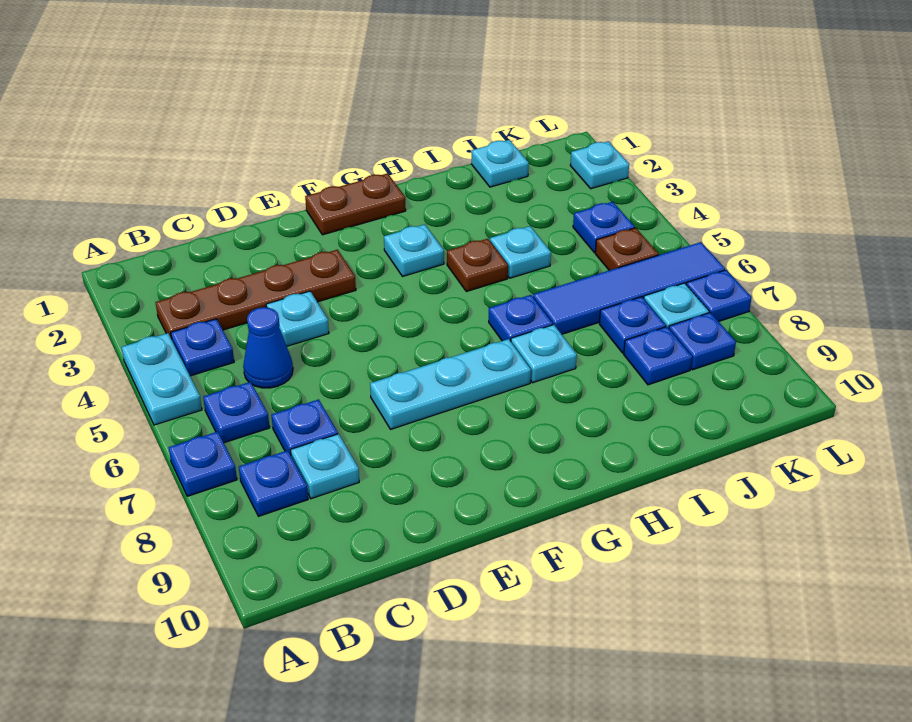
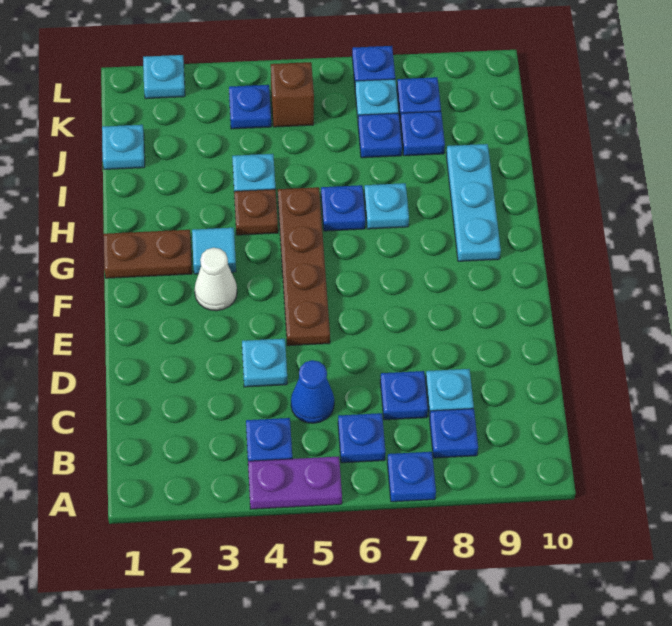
cyan 1x2 plate [122,333,202,425] -> purple 1x2 plate [248,456,342,509]
brown 1x4 plate [155,250,356,339] -> brown 1x4 plate moved to [278,187,330,346]
cyan 1x3 plate [370,339,531,429] -> cyan 1x3 plate moved to [446,144,501,261]
brown 1x2 plate [305,173,406,235] -> brown 1x2 plate turned to [104,230,192,278]
none -> white 1x1 cone [195,248,237,311]
cyan 1x1 plate [384,224,444,277] -> cyan 1x1 tile [192,228,236,274]
blue 1x4 tile [533,242,725,334] -> none
brown 1x1 plate [595,228,658,270] -> brown 1x1 brick [271,62,314,127]

